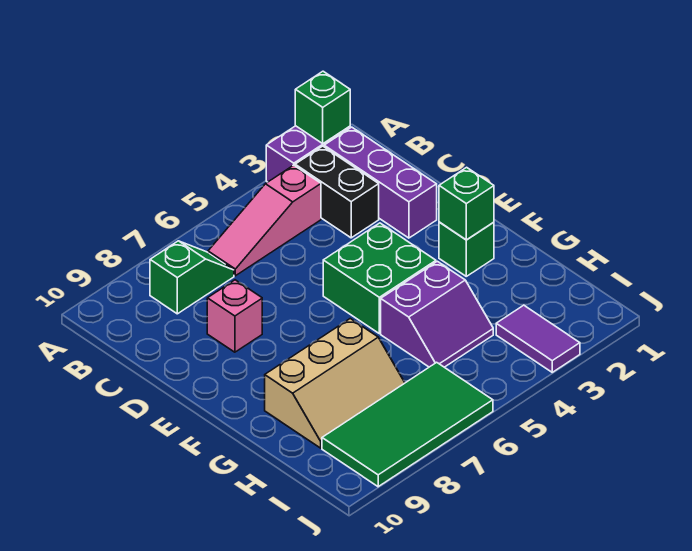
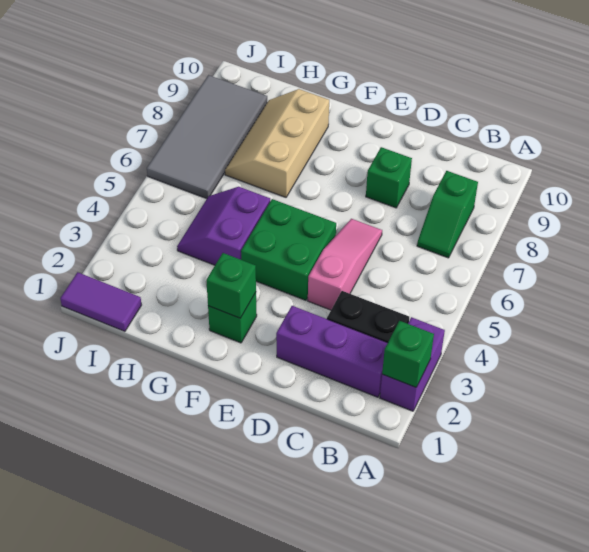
pink 1x3 slope [208,165,321,276] -> pink 1x3 slope moved to [308,219,382,310]
pink 1x1 brick [207,280,262,352] -> green 1x1 brick [366,147,412,208]
purple 1x2 tile [496,305,580,372] -> purple 1x2 tile moved to [60,272,141,331]
green 2x4 tile [322,362,493,487] -> grey 2x4 tile [147,75,267,199]

